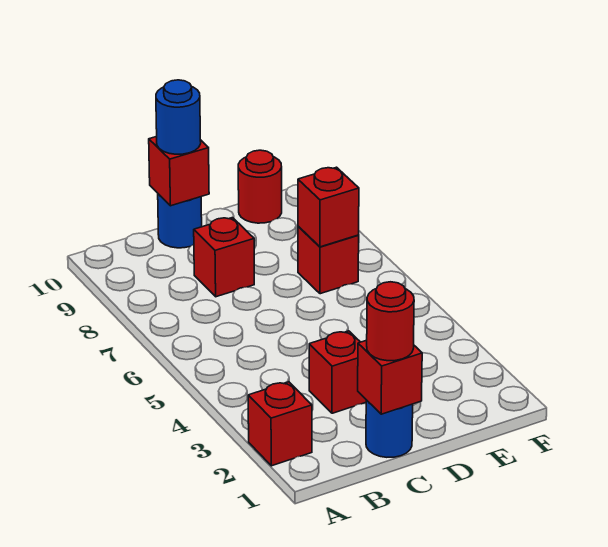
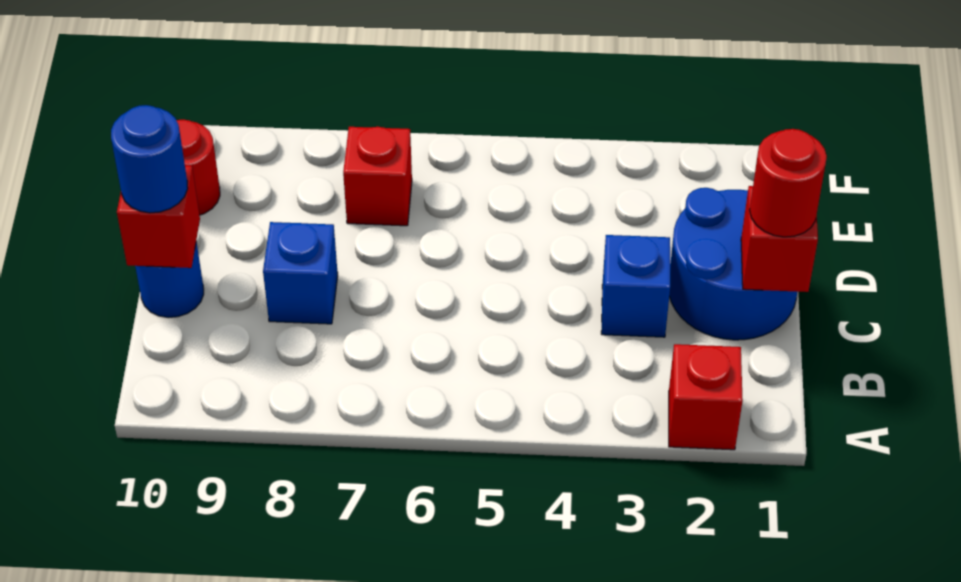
blue 1x1 round brick [366,400,413,457] -> blue 2x2 round brick [669,188,797,340]
red 1x1 brick [309,331,366,413] -> blue 1x1 brick [601,235,670,337]
red 1x1 brick [194,218,254,297] -> blue 1x1 brick [263,222,338,324]
red 1x1 brick [298,167,359,247] -> none

